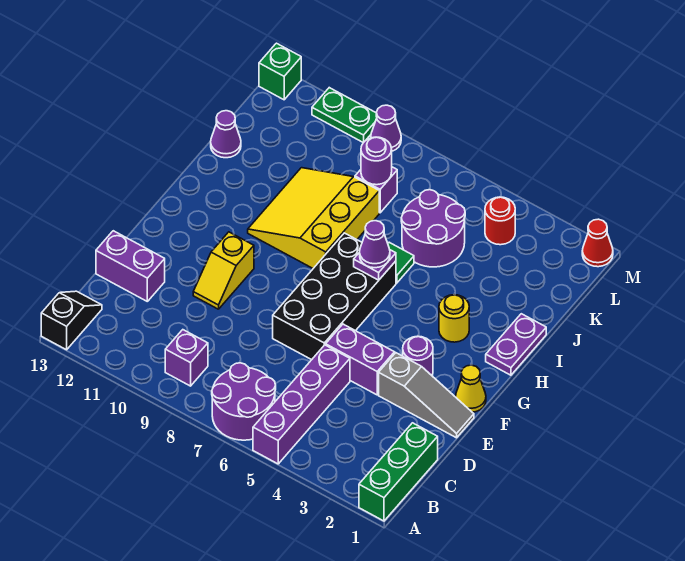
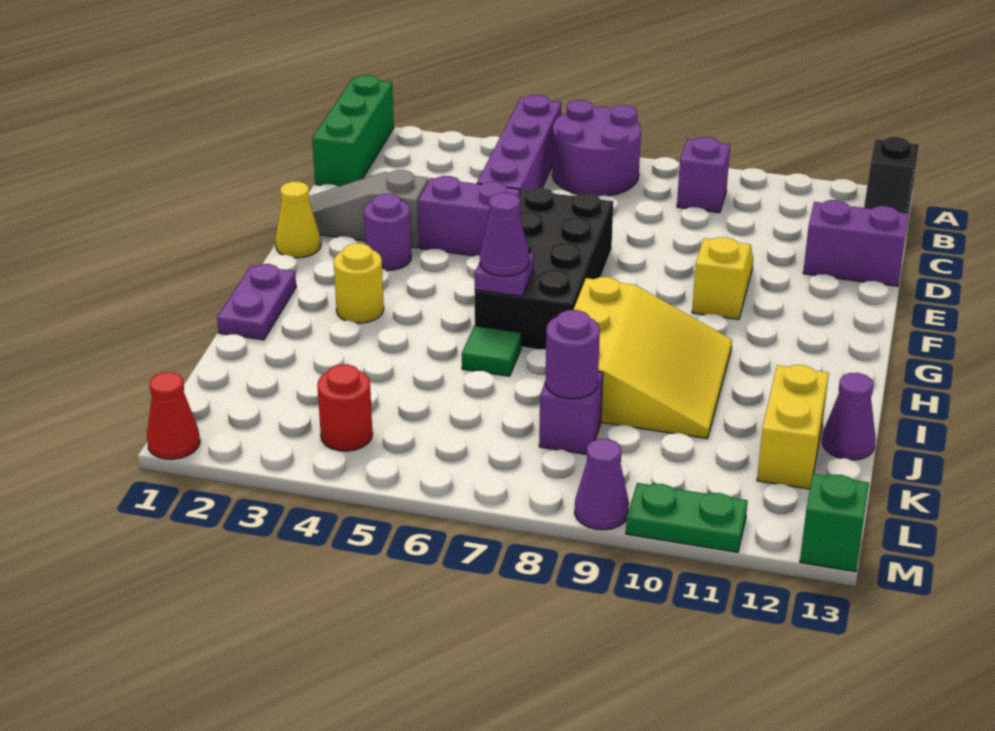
purple 2x2 round brick [401,190,465,267] -> none
none -> yellow 1x2 brick [757,365,829,489]

